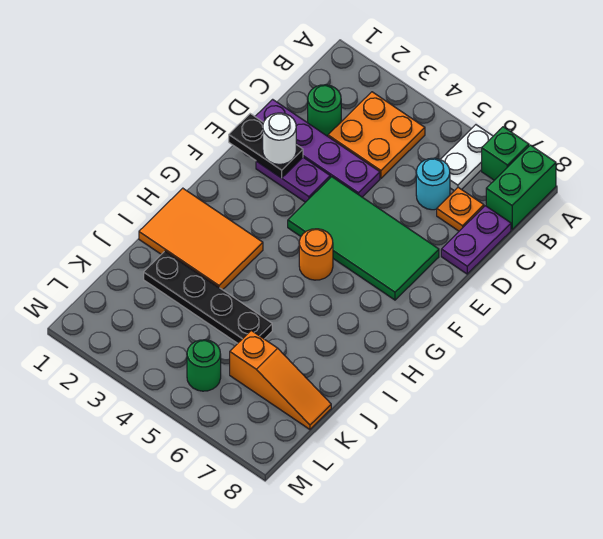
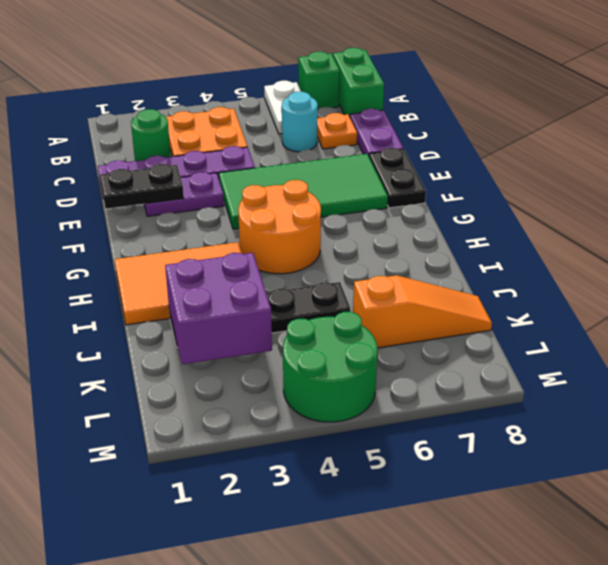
white 1x1 round brick [263,113,296,164] -> none
none -> black 1x2 plate [369,148,426,208]
orange 1x1 round brick [299,229,333,280] -> orange 2x2 round brick [238,180,321,274]
none -> purple 2x2 brick [165,253,272,364]
green 1x1 round brick [187,340,221,391] -> green 2x2 round brick [283,312,377,422]

